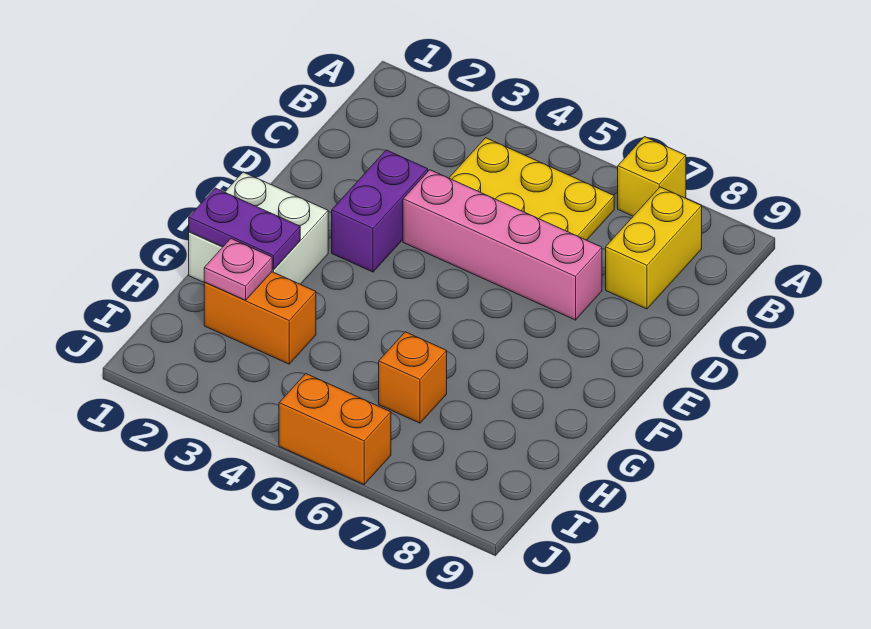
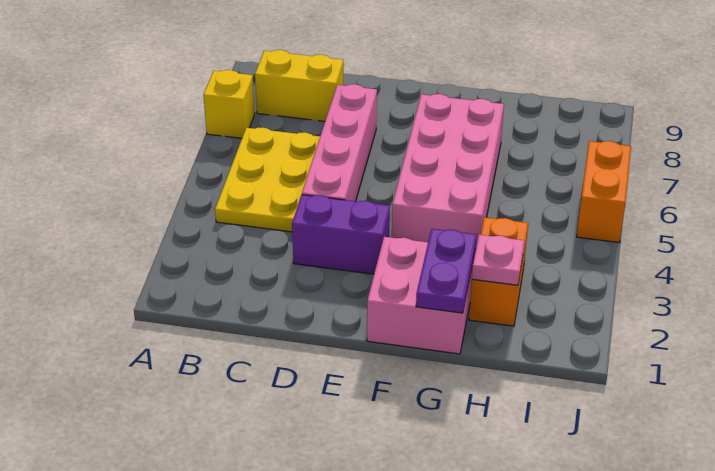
white 2x2 brick [189,172,328,284] -> pink 2x2 brick [367,237,475,354]
none -> pink 2x4 brick [392,94,504,251]
orange 1x1 brick [379,332,447,423] -> none

